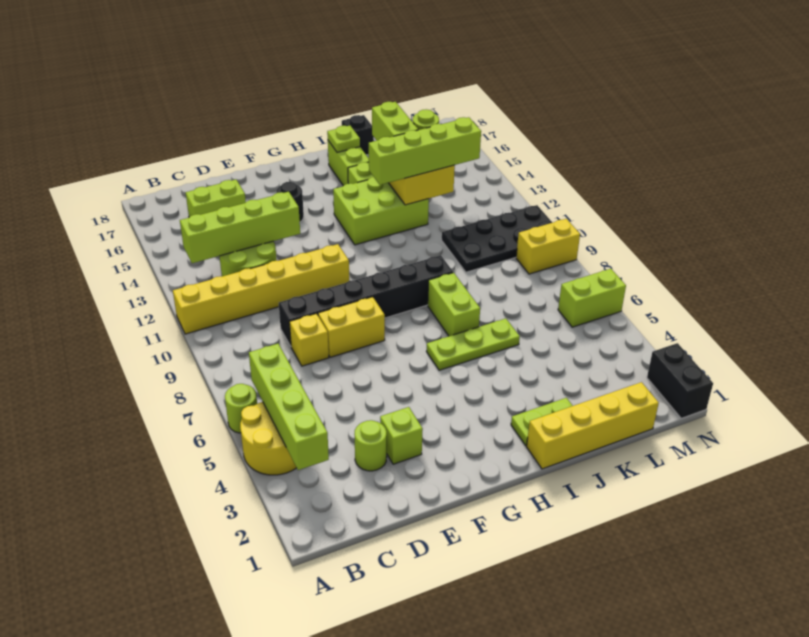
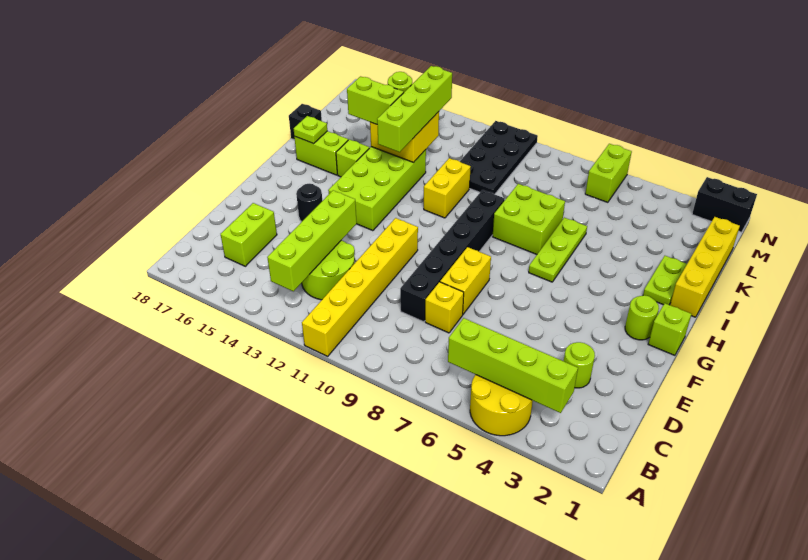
lime 1x1 round brick [225,384,257,433] -> lime 1x1 round brick moved to [625,295,659,340]
lime 1x1 brick [380,407,423,464] -> lime 1x1 brick moved to [648,303,691,355]
lime 2x3 brick [333,177,429,245] -> lime 2x4 brick [328,147,426,231]
lime 1x2 brick [428,273,480,336] -> lime 2x2 brick [492,184,565,254]
yellow 1x2 brick [516,219,580,274] -> yellow 1x2 brick moved to [424,158,471,218]

